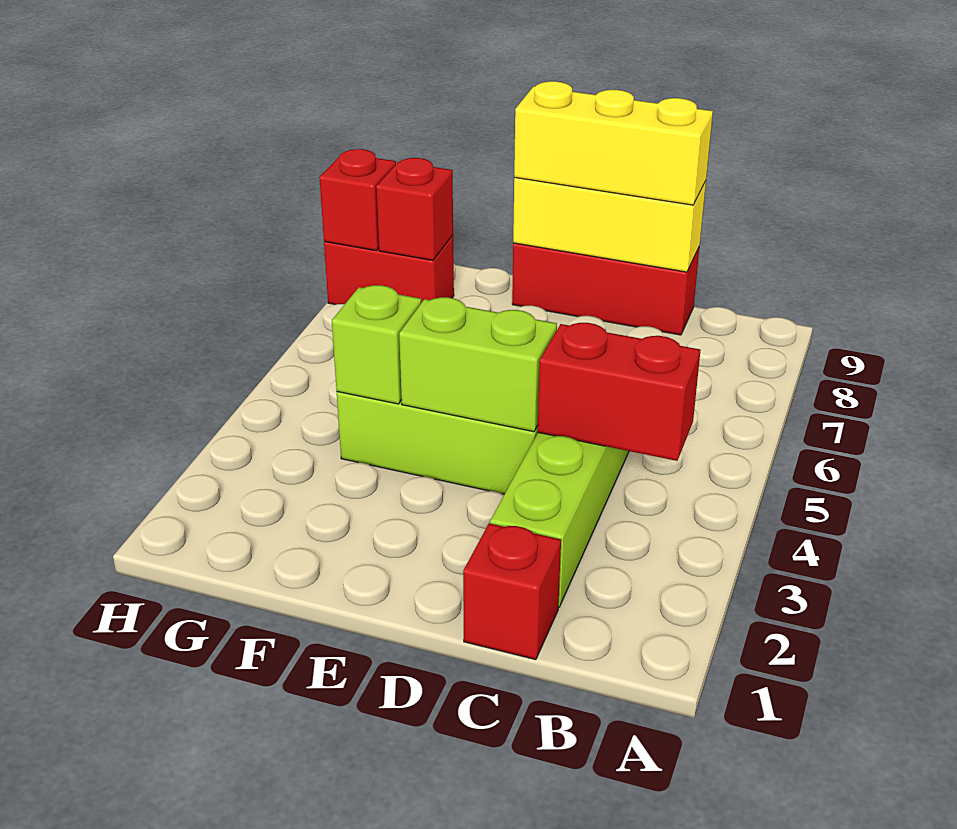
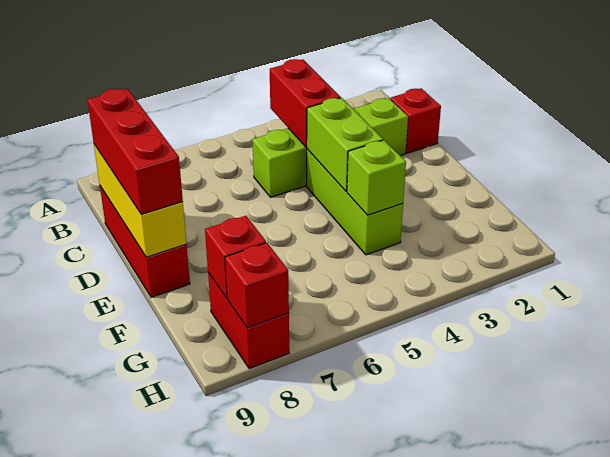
yellow 1x3 brick [514,81,713,205] -> red 1x3 brick [87,88,183,214]

